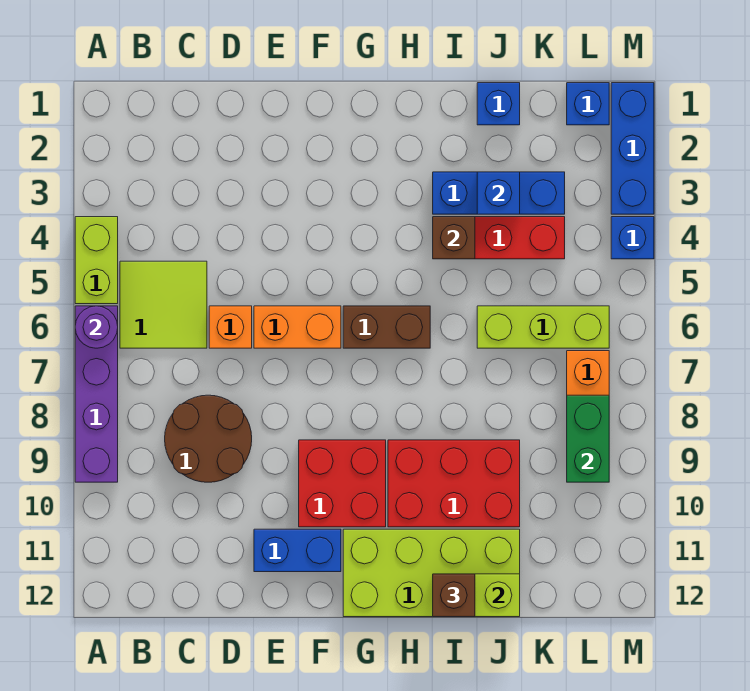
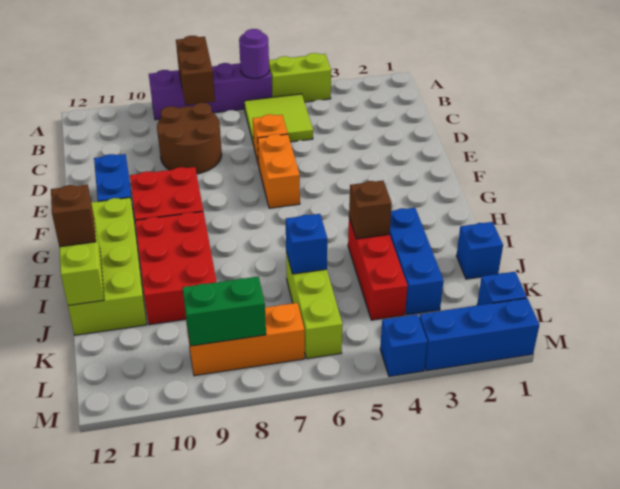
brown 1x2 brick [343,306,430,348] -> brown 1x2 brick moved to [176,36,215,105]
blue 1x1 brick [477,172,520,214] -> blue 1x1 brick moved to [286,214,327,274]

